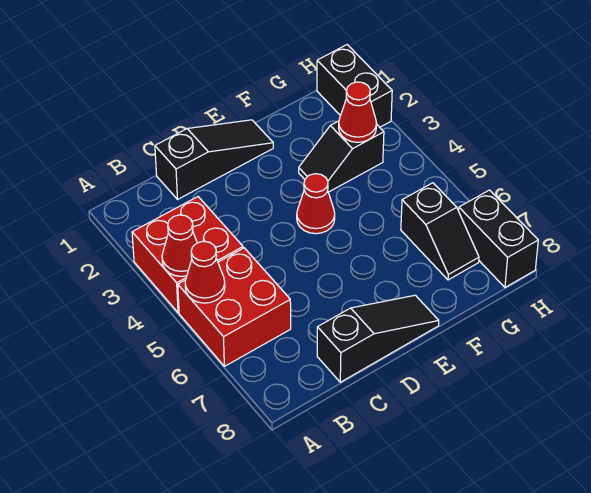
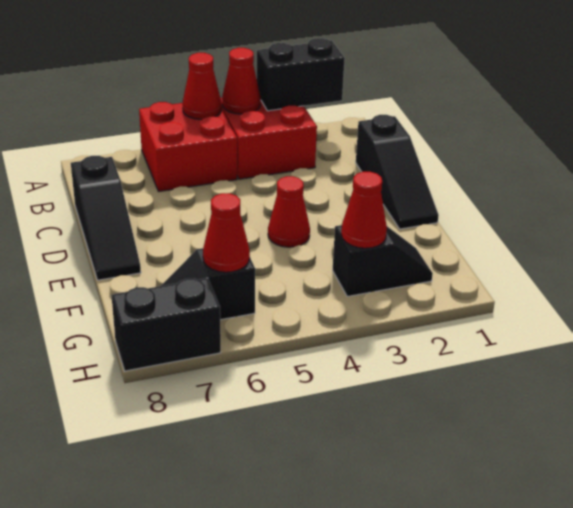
black 1x2 slope [299,121,384,192] -> black 1x2 slope turned to [333,225,433,297]
none -> red 1x1 cone [203,193,250,272]
black 1x2 brick [317,45,392,127] -> black 1x2 brick moved to [257,38,345,111]

